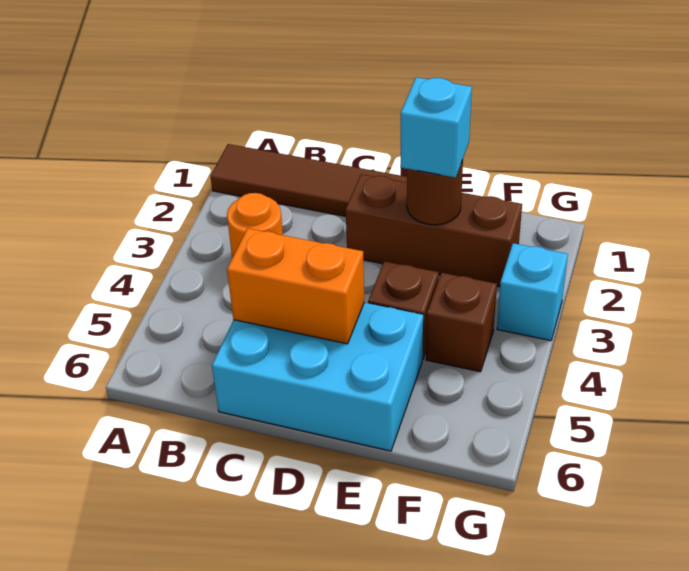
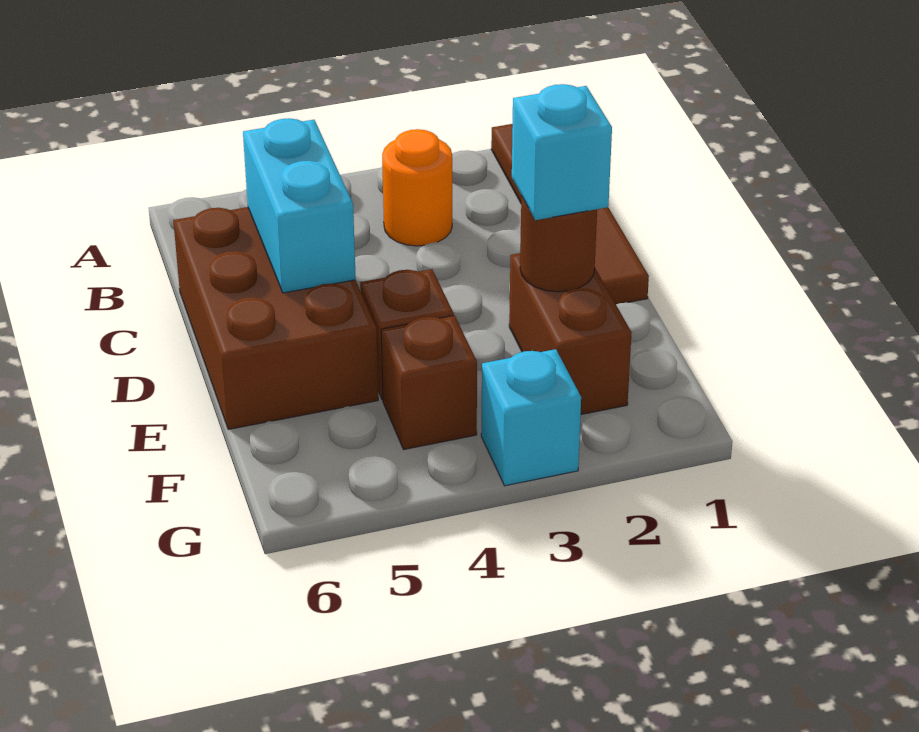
cyan 2x3 brick [212,302,423,451] -> brown 2x3 brick [173,207,378,430]
orange 1x2 brick [227,228,364,344] -> cyan 1x2 brick [243,118,356,293]
brown 1x3 brick [346,174,522,287] -> brown 1x2 brick [509,253,632,414]

